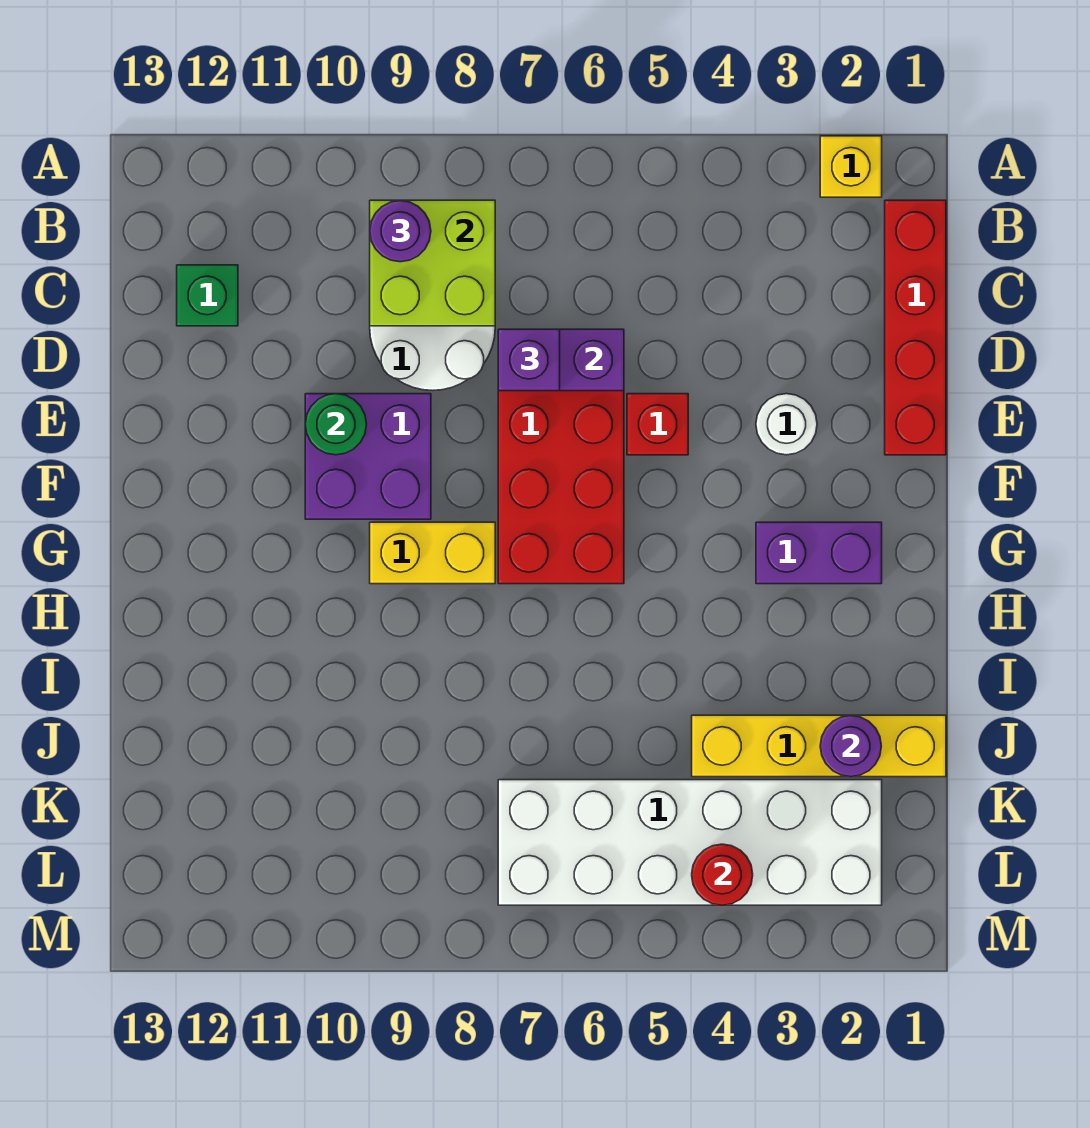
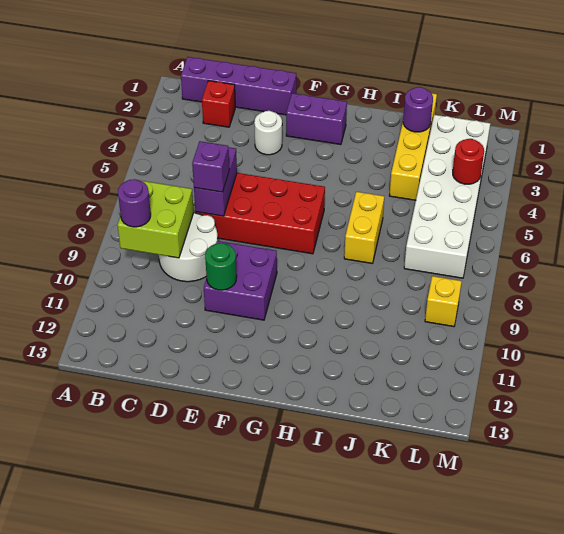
yellow 1x1 brick [820,136,882,197] -> yellow 1x1 brick moved to [425,276,462,327]
red 1x4 brick [885,200,946,455] -> purple 1x4 brick [181,57,296,115]
green 1x1 brick [177,265,238,326] -> none
red 1x1 brick [627,394,688,455] -> red 1x1 brick moved to [202,81,235,127]
purple 1x2 brick [756,522,882,584] -> purple 1x2 brick turned to [286,93,347,145]
yellow 1x2 brick [370,522,495,584] -> yellow 1x2 brick moved to [344,192,384,264]

